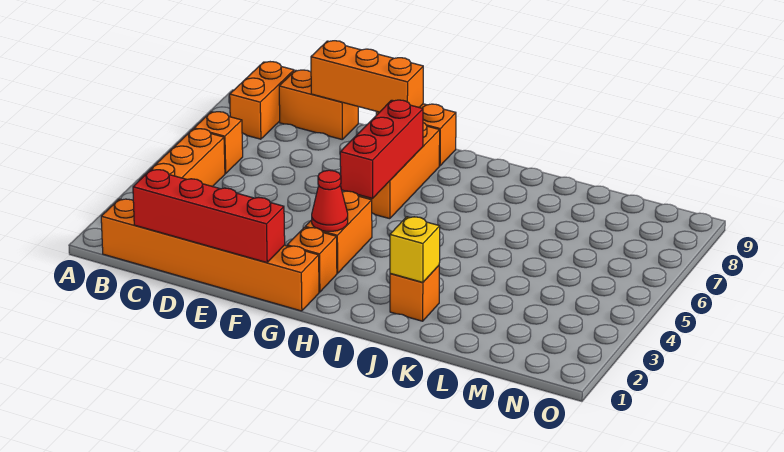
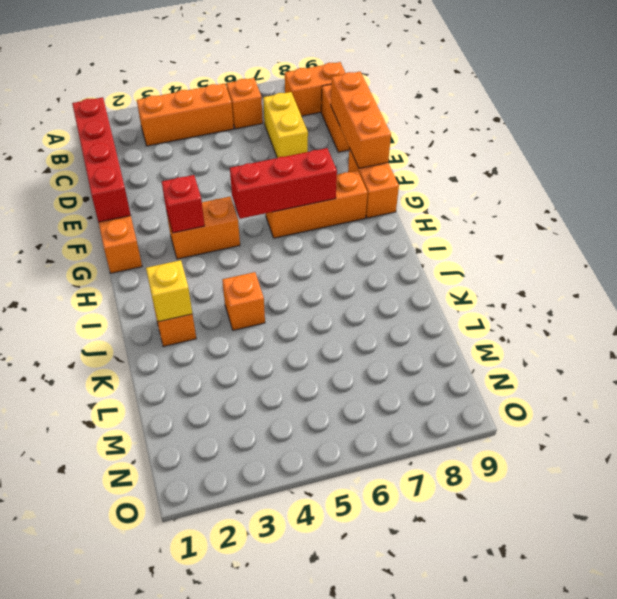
none -> yellow 1x2 brick [263,92,308,158]
orange 1x1 brick [287,227,337,292] -> orange 1x1 brick moved to [222,272,265,330]
red 1x1 cone [312,170,348,231] -> red 1x1 brick [162,175,205,233]

